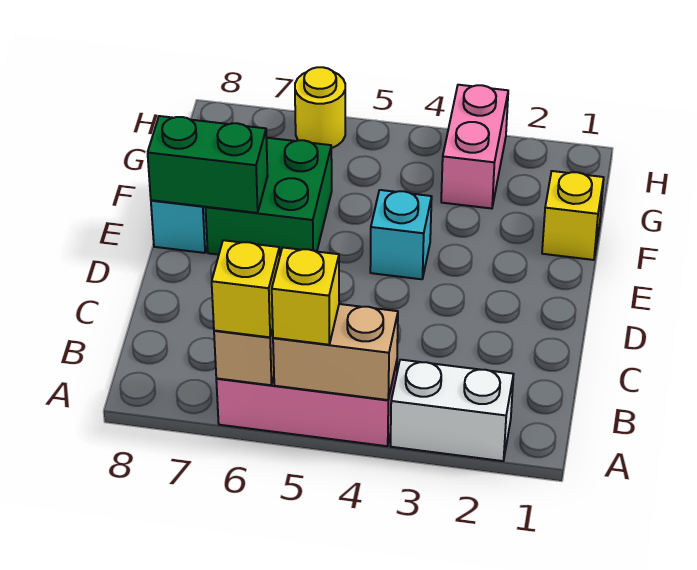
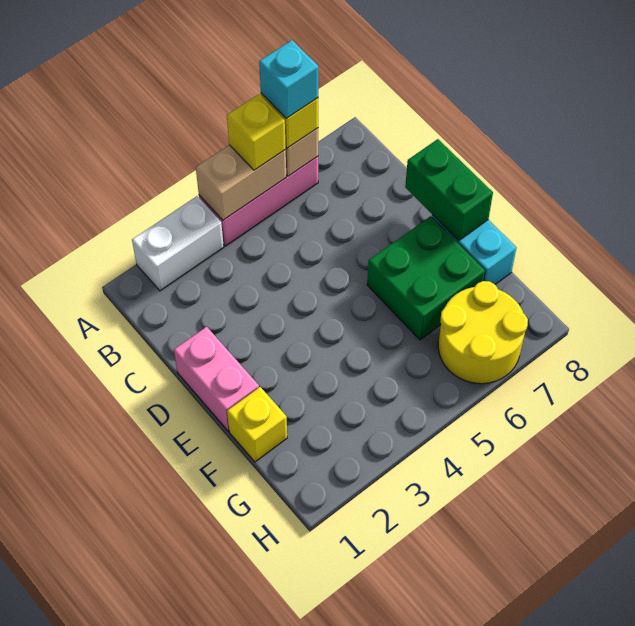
cyan 1x1 brick [370,190,432,279] -> cyan 1x1 brick moved to [259,40,318,118]
green 1x2 brick [148,116,268,213] -> green 1x2 brick turned to [405,139,493,241]
pink 1x2 brick [441,85,508,209] -> pink 1x2 brick moved to [174,327,259,431]
yellow 1x1 round brick [295,67,345,148] -> yellow 2x2 round brick [438,281,528,384]

